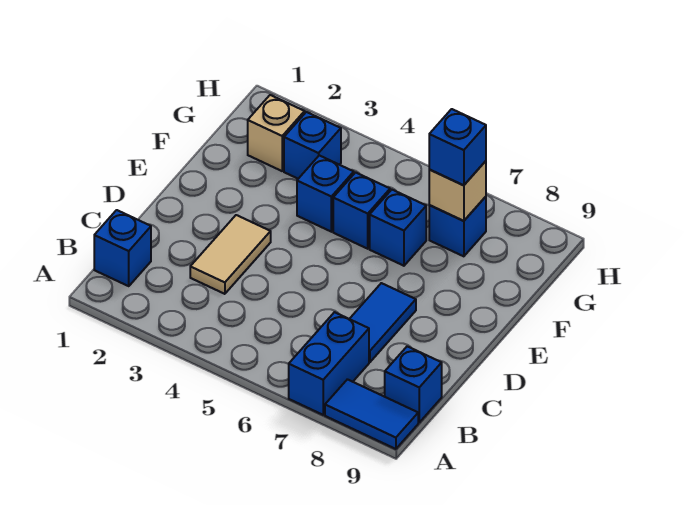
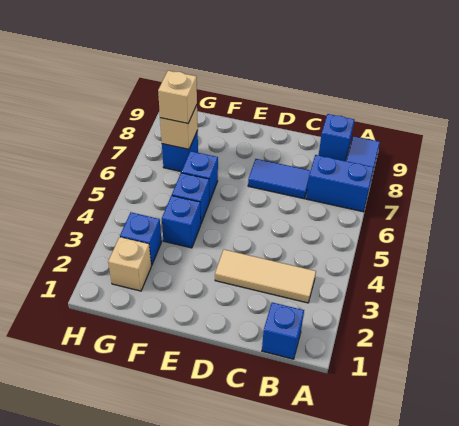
tan 1x2 tile [190,215,271,294] -> tan 1x3 tile [215,250,316,303]
blue 1x1 brick [429,109,486,185] -> tan 1x1 brick [158,71,197,123]

